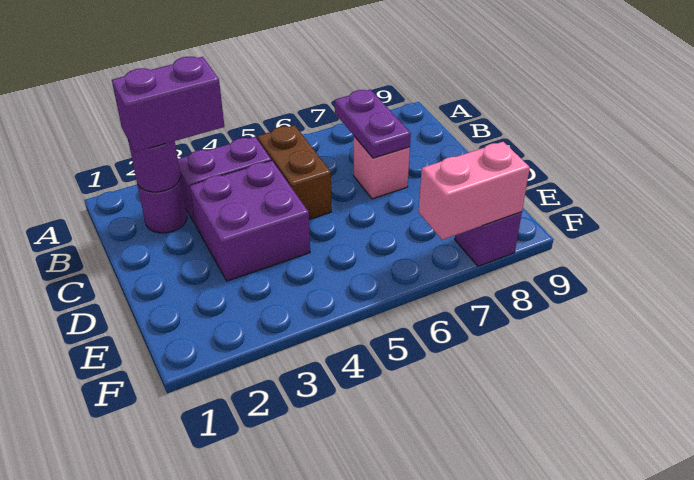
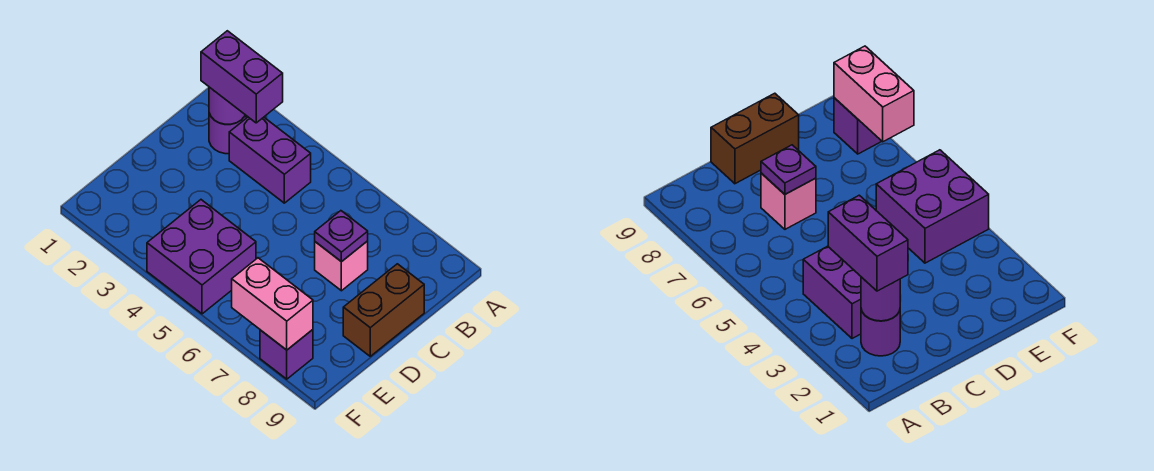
brown 1x2 brick [257,125,332,219] -> brown 1x2 brick moved to [343,264,424,356]
purple 1x2 plate [335,90,411,158] -> purple 1x1 plate [315,211,368,262]
purple 2x2 brick [189,161,310,281] -> purple 2x2 brick moved to [147,200,256,314]

